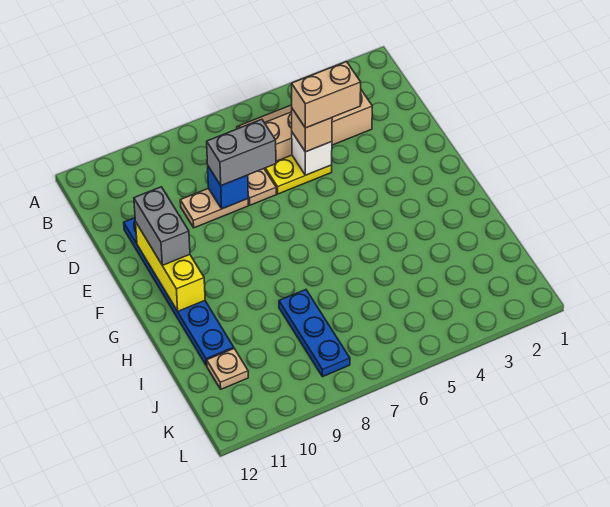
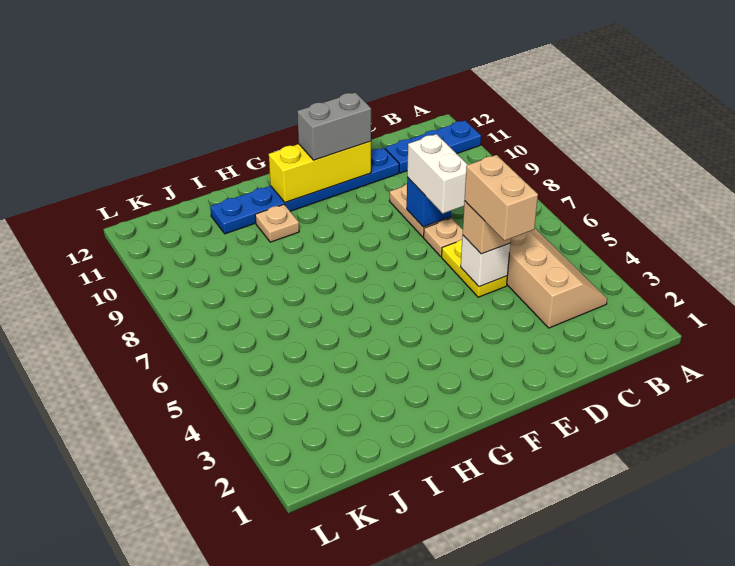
grey 1x2 brick [207,119,276,186] -> white 1x2 brick [407,134,468,213]
blue 1x3 plate [279,290,350,377] -> blue 1x3 plate moved to [385,120,481,173]
tan 1x1 plate [207,349,248,389] -> tan 1x1 plate moved to [255,204,299,242]

